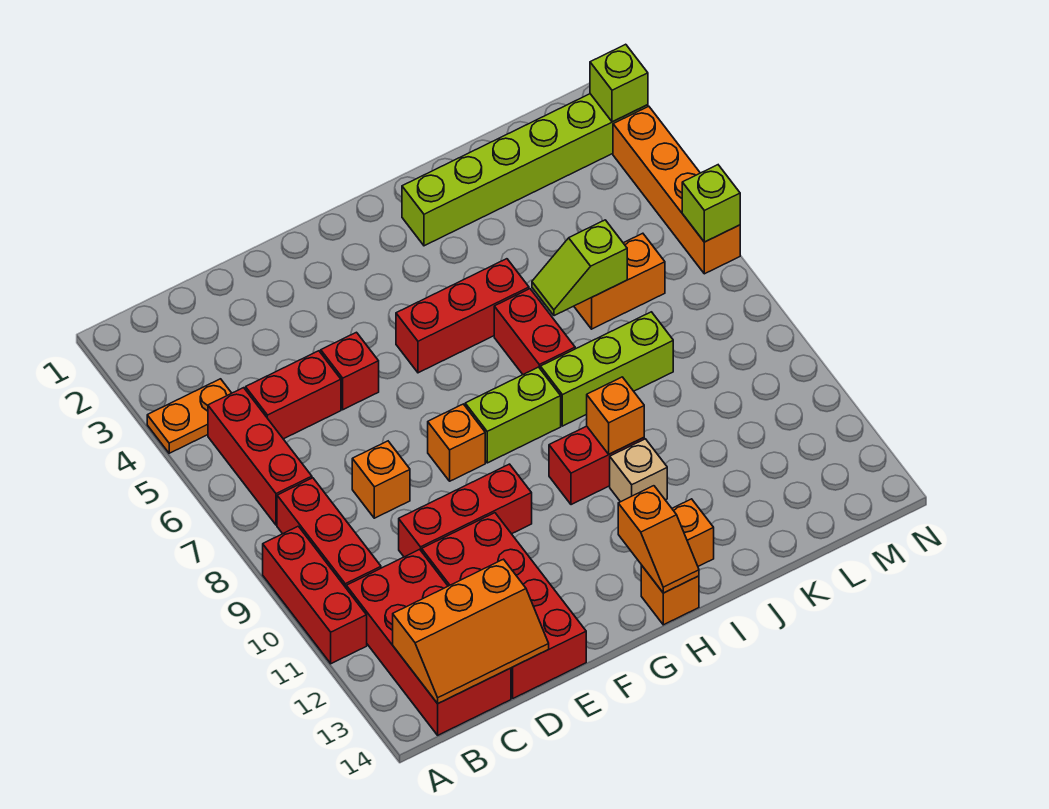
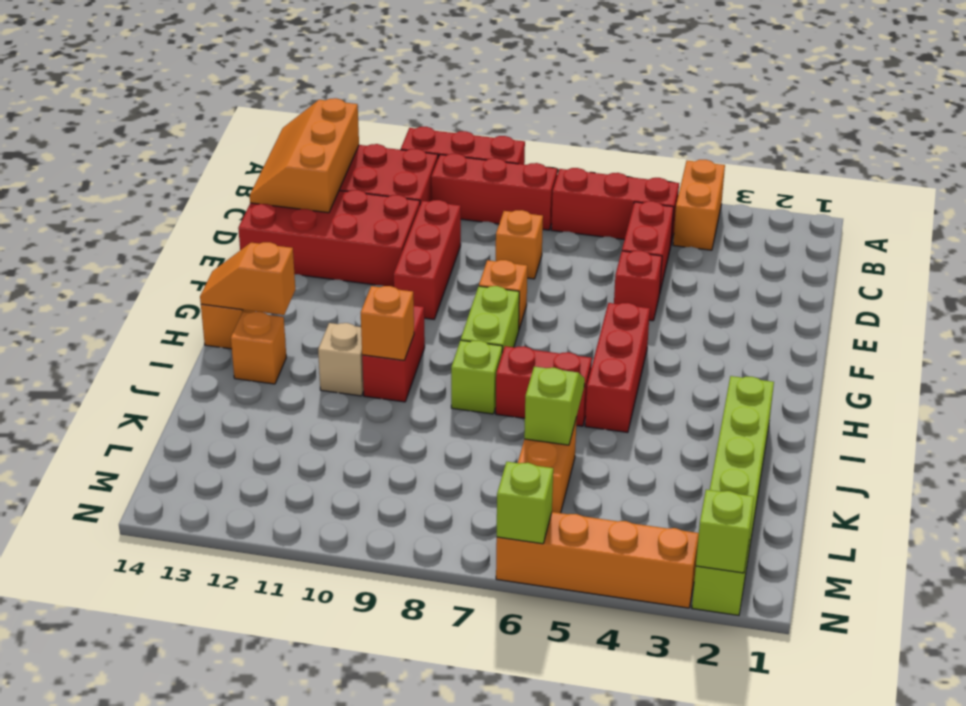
orange 1x2 plate [147,379,231,453] -> orange 1x2 brick [673,160,725,250]
lime 1x3 brick [540,312,673,426] -> lime 1x1 brick [451,340,502,414]

